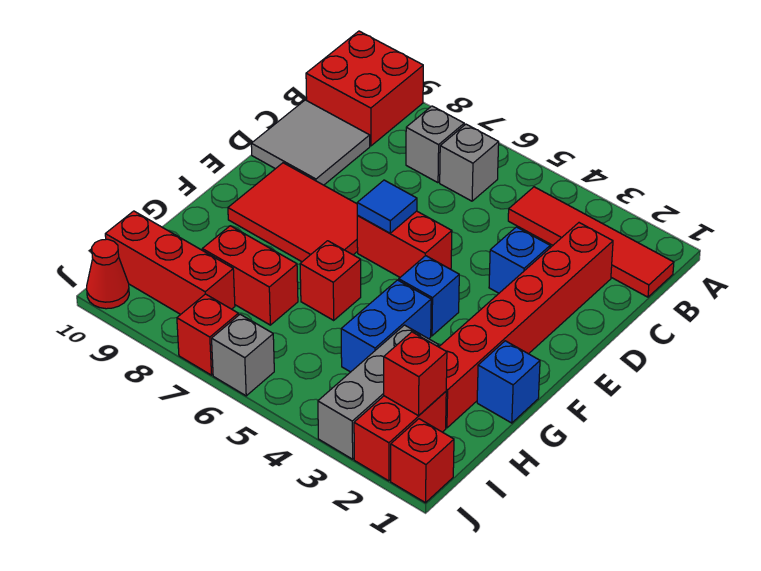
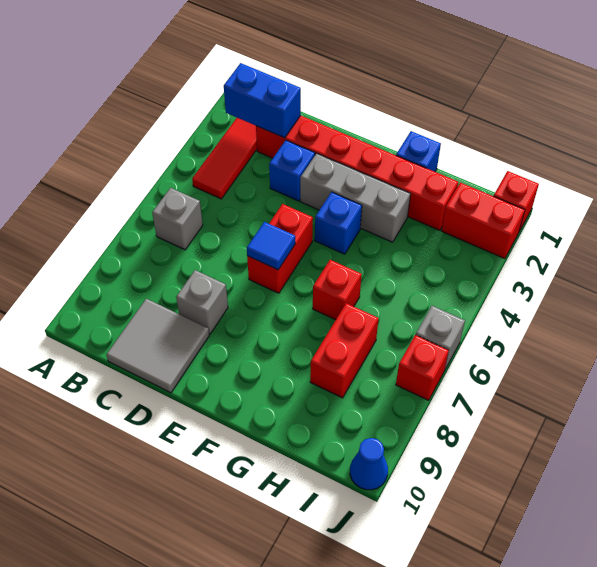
red 2x2 brick [306,31,423,146] -> none
grey 1x1 brick [406,106,464,183] -> grey 1x1 brick moved to [176,270,228,334]
red 2x3 tile [228,163,358,262] -> none
blue 1x2 brick [341,280,431,372] -> blue 1x2 brick moved to [224,63,301,138]
grey 1x3 brick [318,325,439,459] -> grey 1x3 brick moved to [300,153,410,242]
red 1x1 brick [384,332,447,416] -> none
red 1x3 brick [105,211,235,314] -> none
red 1x1 cone [87,239,129,309] -> blue 1x1 cone [350,438,388,490]

